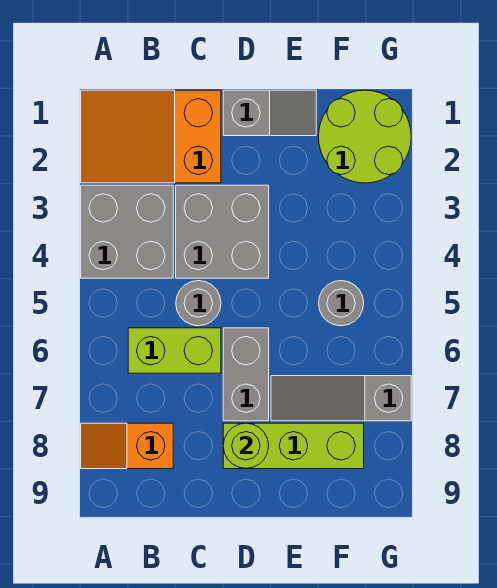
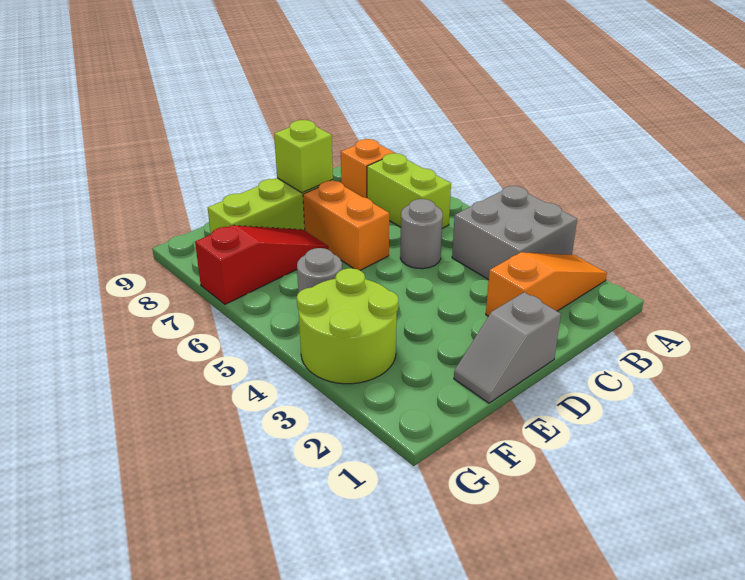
orange 2x3 slope [81,90,221,183] -> orange 1x3 slope [486,252,607,316]
lime 1x2 brick [128,328,221,373] -> lime 1x2 brick turned to [367,153,451,228]
grey 2x2 brick [176,185,269,278] -> none
grey 1x2 brick [223,328,269,421] -> orange 1x2 brick [303,181,389,271]
lime 1x1 round brick [223,423,269,468] -> lime 1x1 brick [274,120,333,193]
grey 1x3 slope [271,376,411,421] -> red 1x3 slope [195,225,329,304]
lime 2x2 round brick [318,90,411,183] -> lime 2x2 round brick moved to [297,268,398,384]

